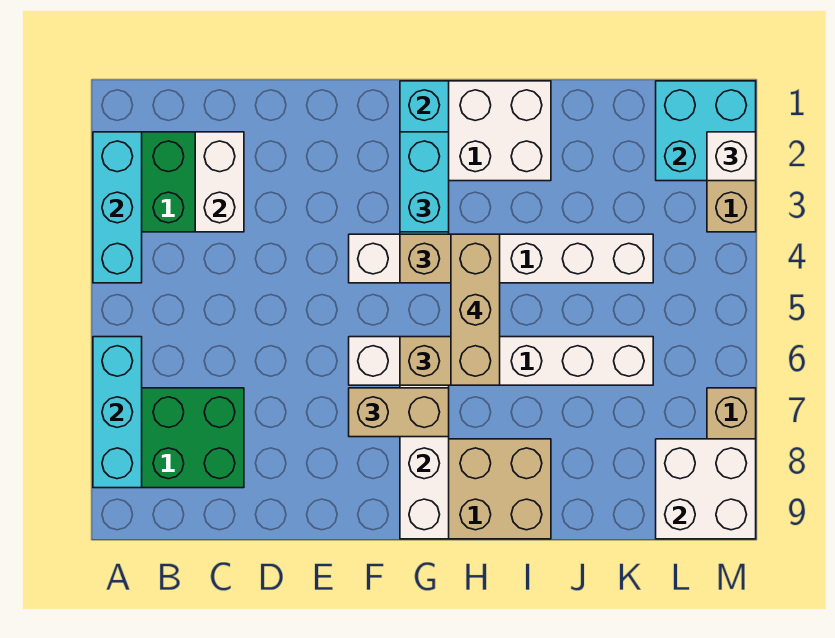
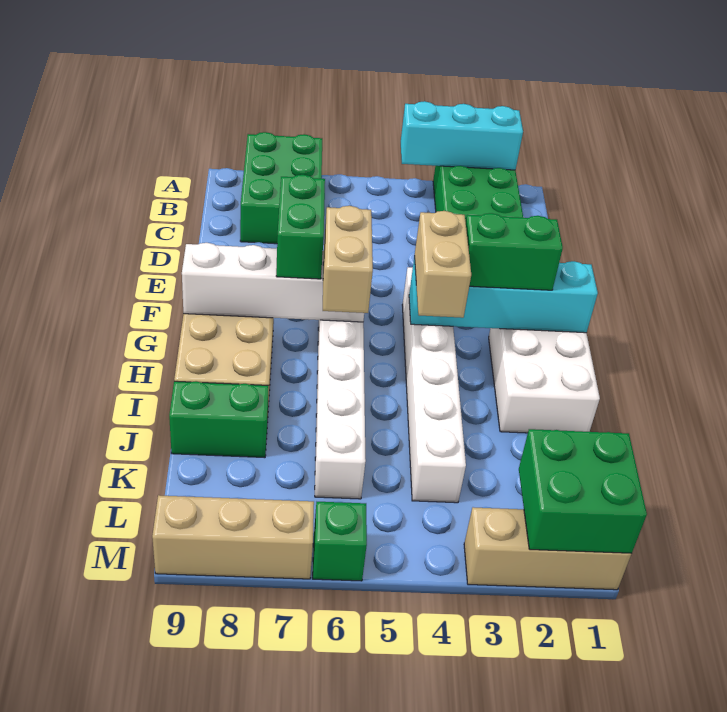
cyan 1x3 brick [93,337,142,488] -> none
white 1x2 brick [195,132,244,232] -> none
tan 1x2 brick [349,388,449,437] -> green 1x2 brick [276,175,325,279]
cyan 1x2 brick [400,132,449,232] -> green 1x2 brick [466,213,563,290]
tan 1x3 brick [451,234,500,385] -> none
none -> green 1x2 brick [169,381,269,458]
cyan 2x2 brick [656,81,756,181] -> green 2x2 brick [519,429,647,554]
white 2x2 brick [656,439,756,539] -> none
white 1x1 brick [707,132,756,181] -> none
none -> green 1x1 brick [313,502,367,581]

